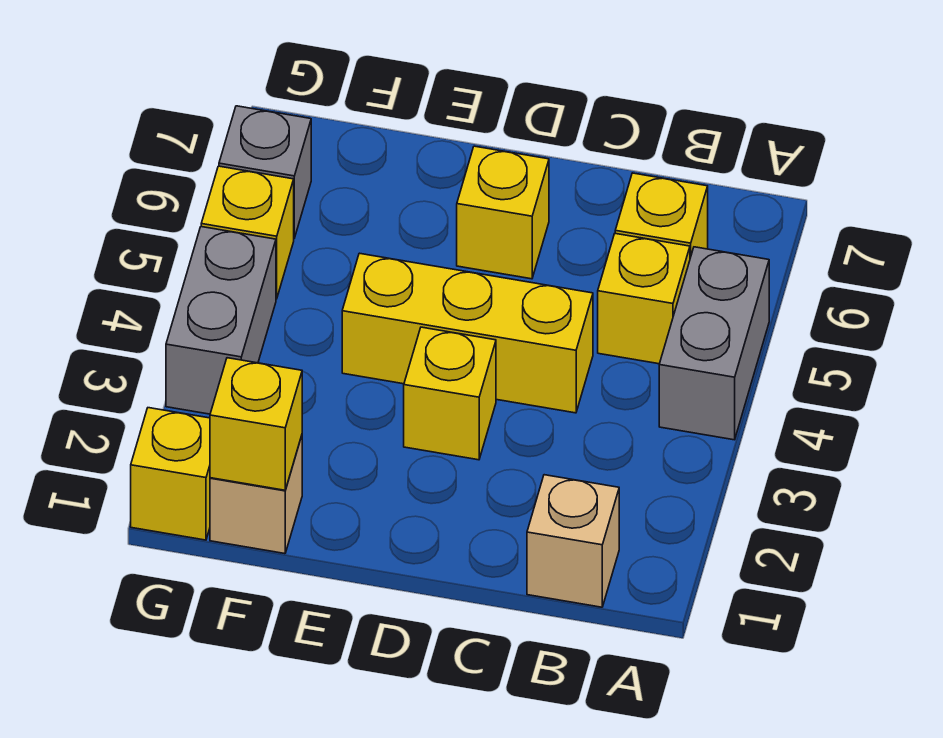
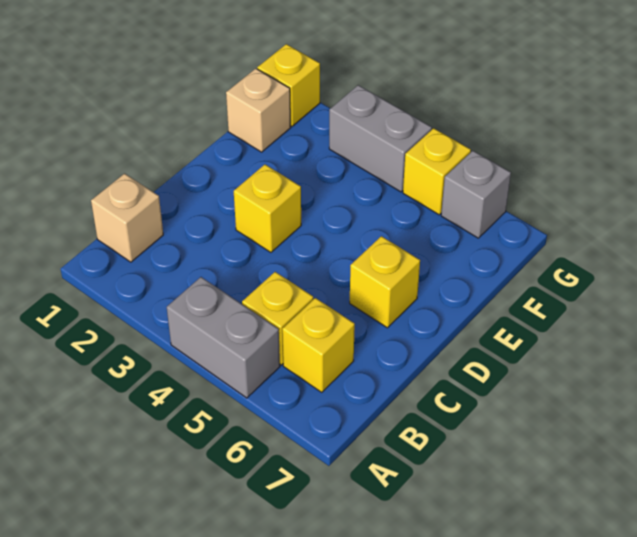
yellow 1x3 brick [342,253,593,413] -> none
yellow 1x1 brick [210,358,302,490] -> none

